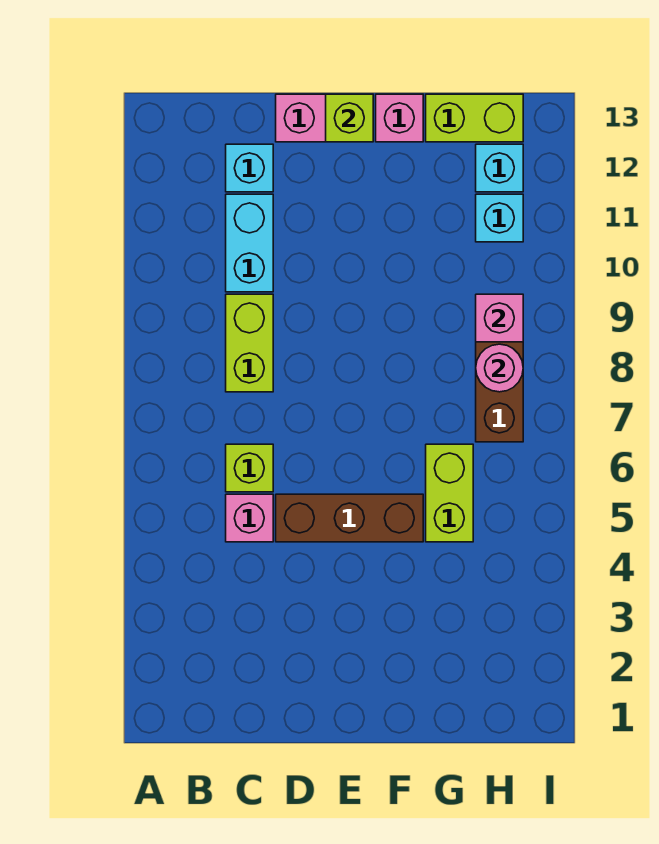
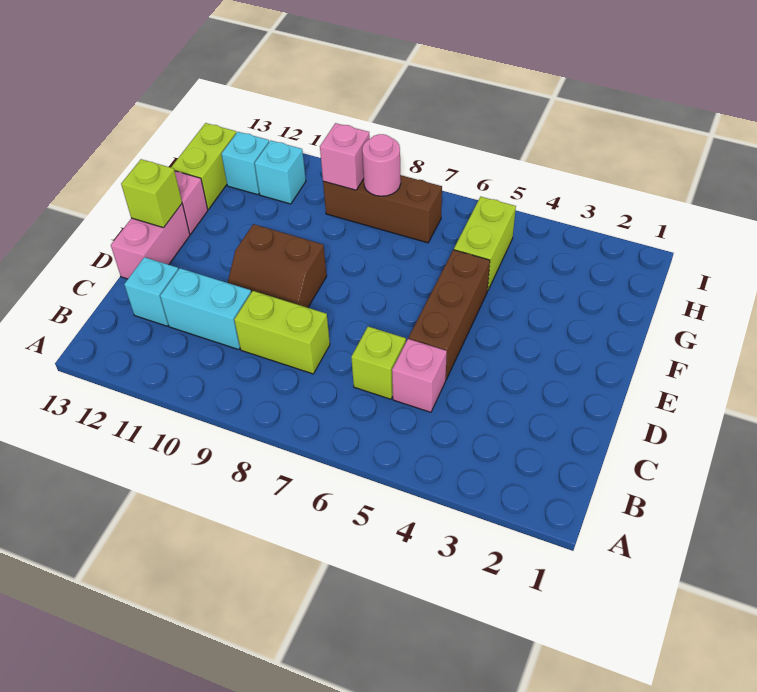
none -> brown 2x2 slope [228,224,327,308]
lime 1x2 brick [426,444,473,542] -> lime 1x2 brick turned to [454,197,516,290]

